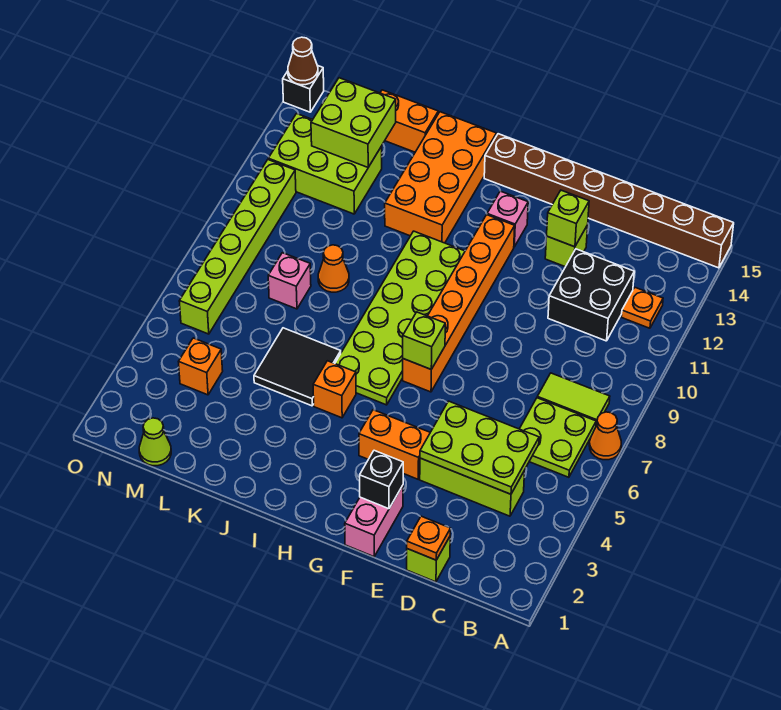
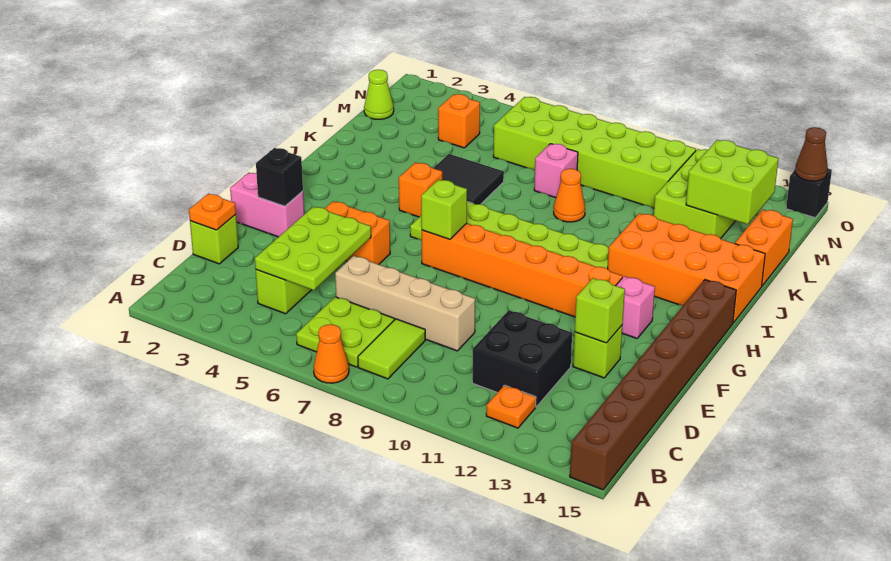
none -> tan 1x4 brick [335,256,475,351]
orange 1x2 brick [359,410,430,479] -> orange 1x2 brick turned to [325,201,390,264]
lime 1x6 brick [179,160,296,334] -> lime 2x6 brick [493,97,696,208]

